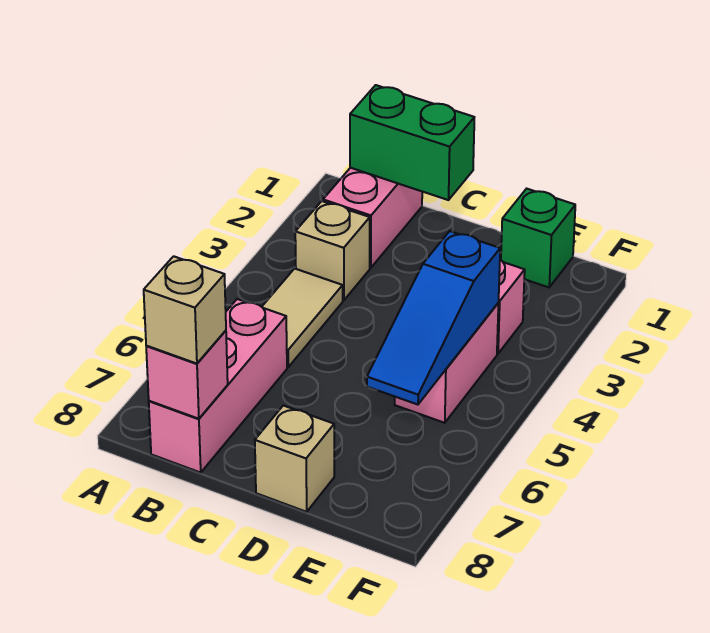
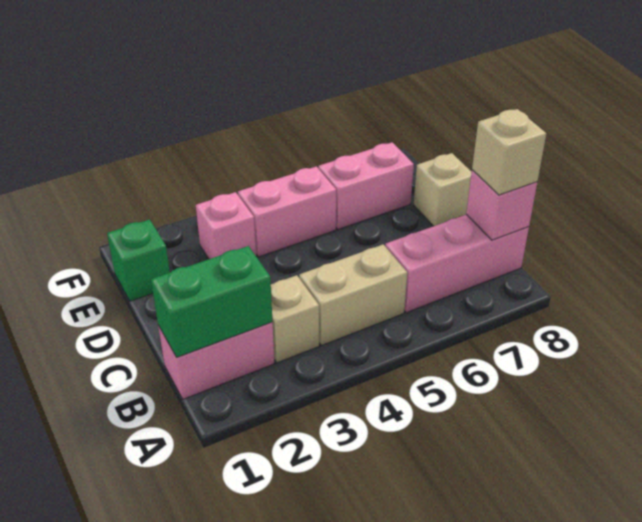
green 1x2 brick [350,85,474,200] -> green 1x2 brick turned to [151,246,273,357]
tan 1x2 tile [262,269,343,367] -> tan 1x2 brick [299,244,407,346]
blue 1x3 slope [367,231,500,405] -> none
none -> pink 1x2 brick [318,142,414,229]

